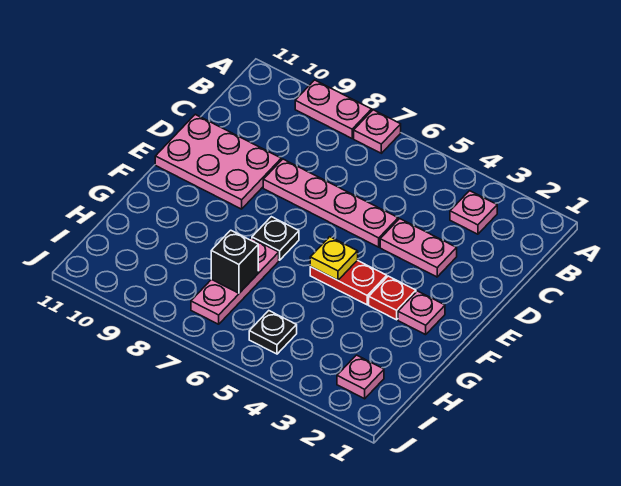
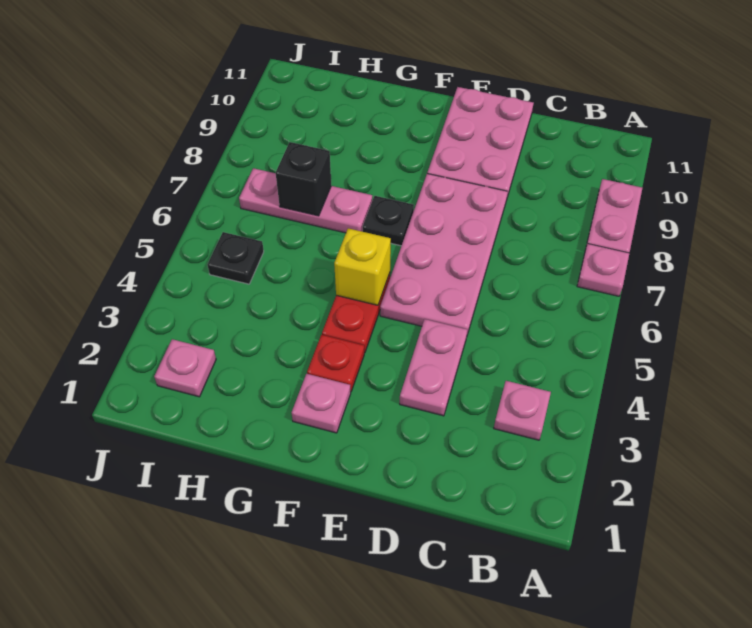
pink 1x4 plate [263,159,398,247] -> pink 2x4 plate [380,174,508,335]
yellow 1x1 plate [310,237,358,280] -> yellow 1x1 brick [334,228,391,305]

